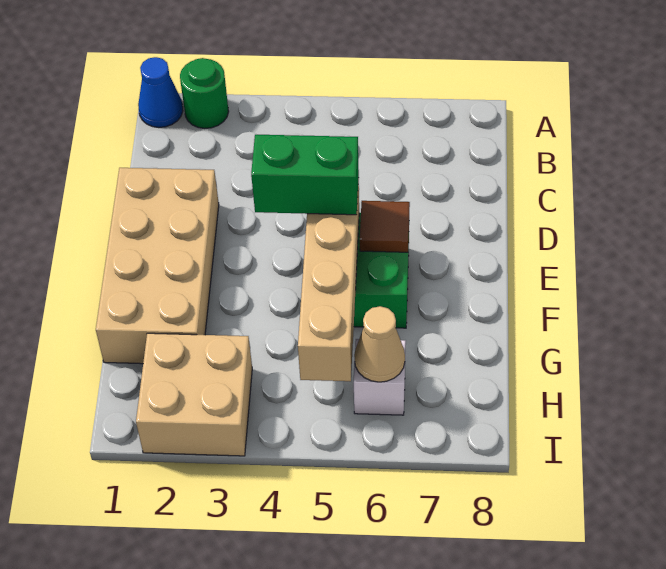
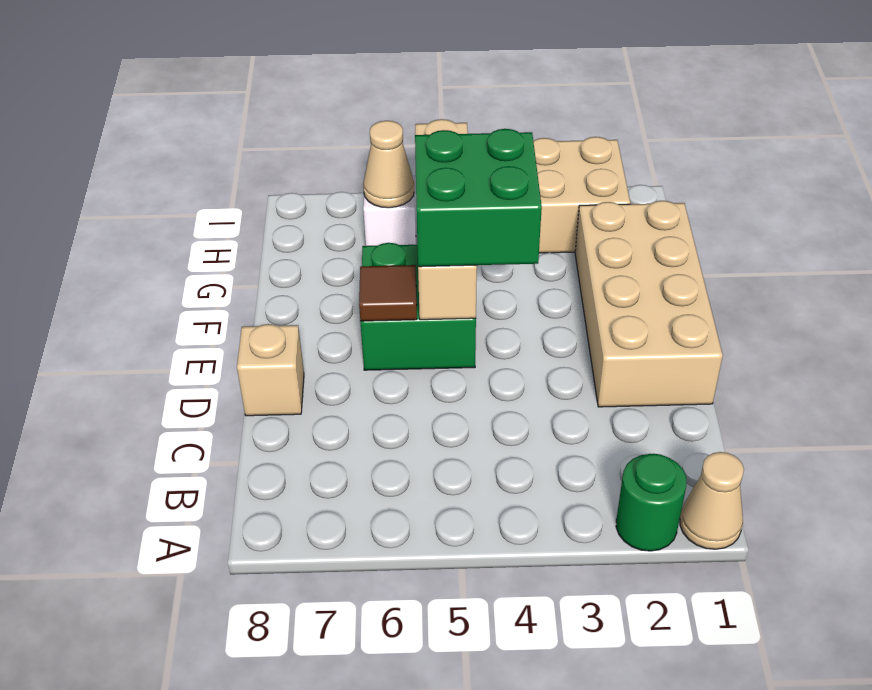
blue 1x1 cone [138,57,183,127] -> tan 1x1 cone [680,452,744,549]
none -> tan 1x1 brick [237,324,304,416]
green 1x2 brick [251,135,359,215] -> green 2x2 brick [415,129,542,267]

